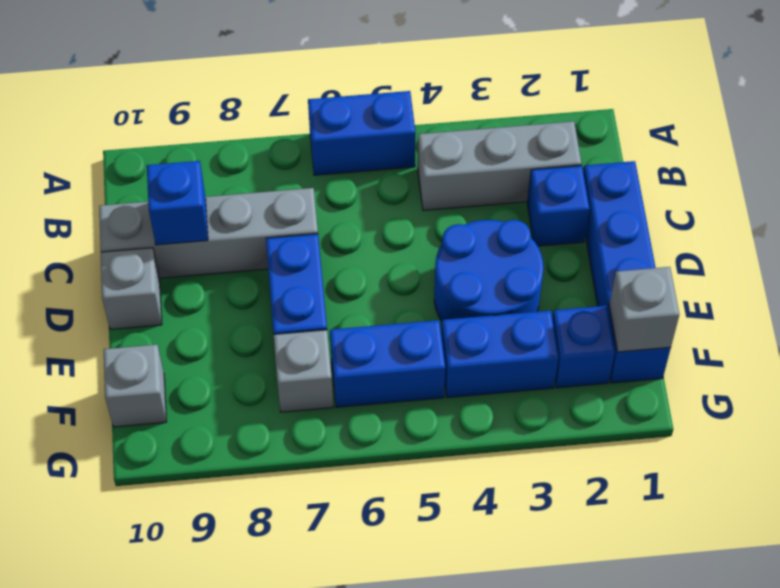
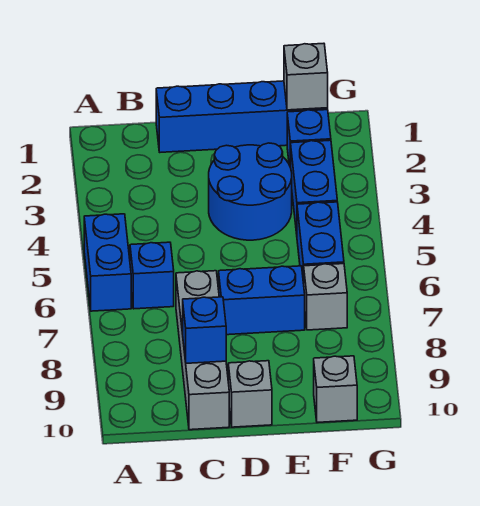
grey 1x3 brick [418,121,582,211] -> none
blue 1x1 brick [527,166,589,246] -> blue 1x1 brick moved to [130,242,174,309]

